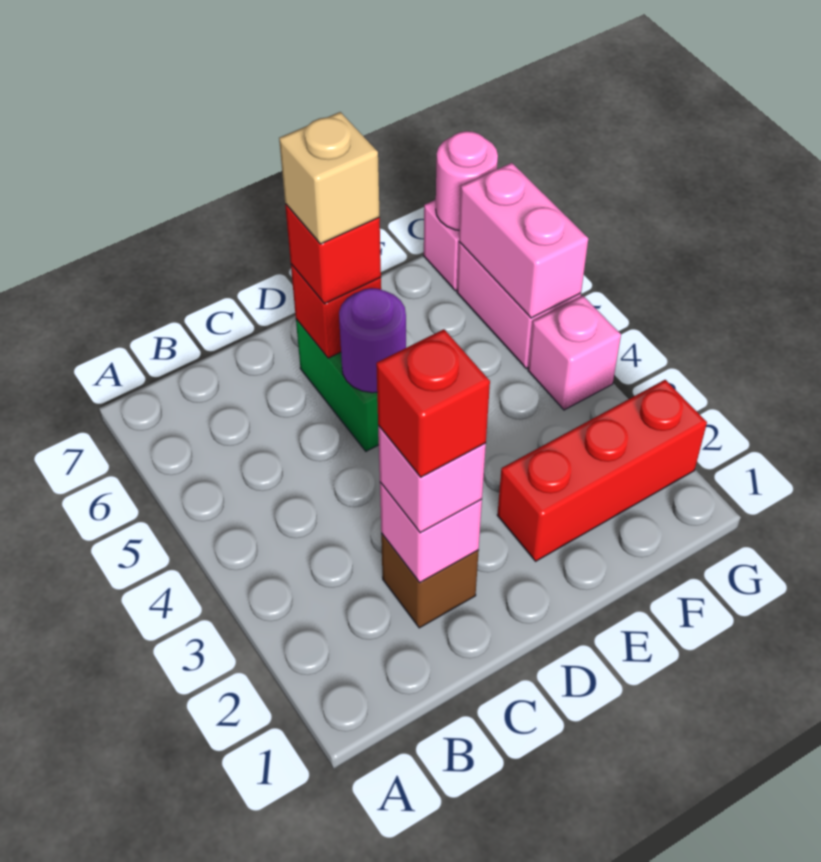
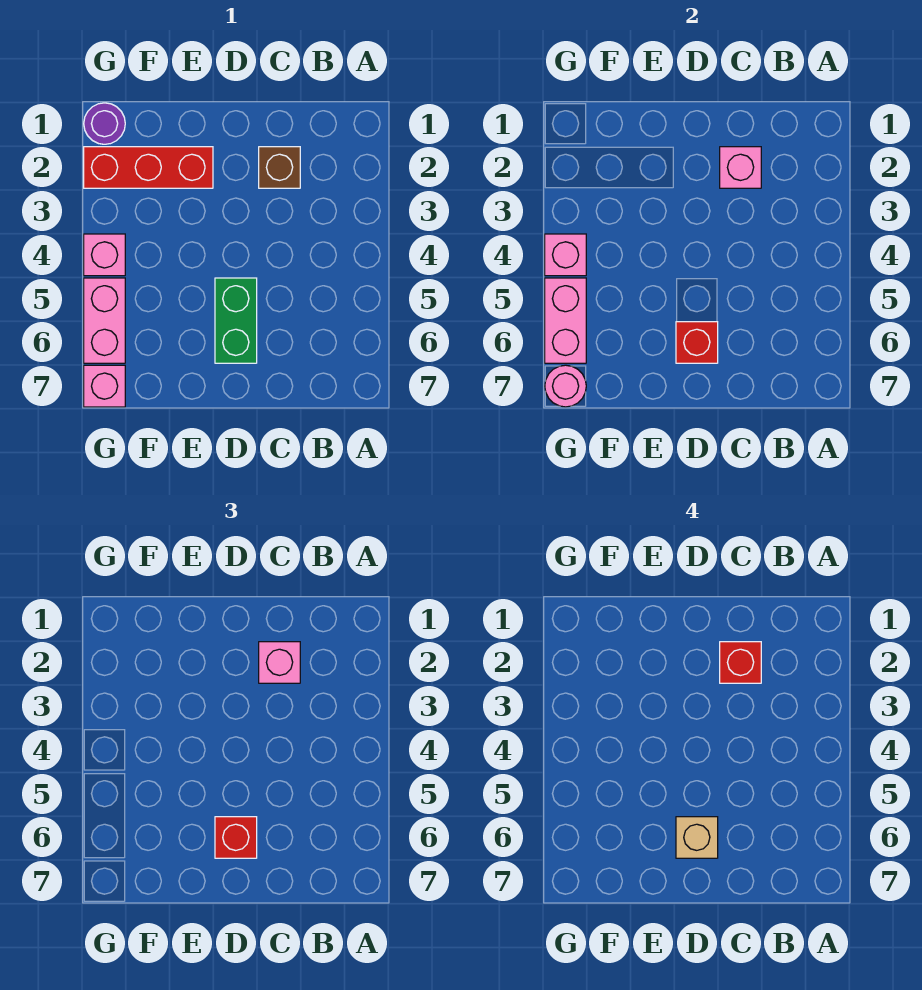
purple 1x1 round brick [339,288,406,393] -> purple 1x1 round brick moved to [84,103,125,144]
none -> pink 1x1 brick [545,234,586,276]

